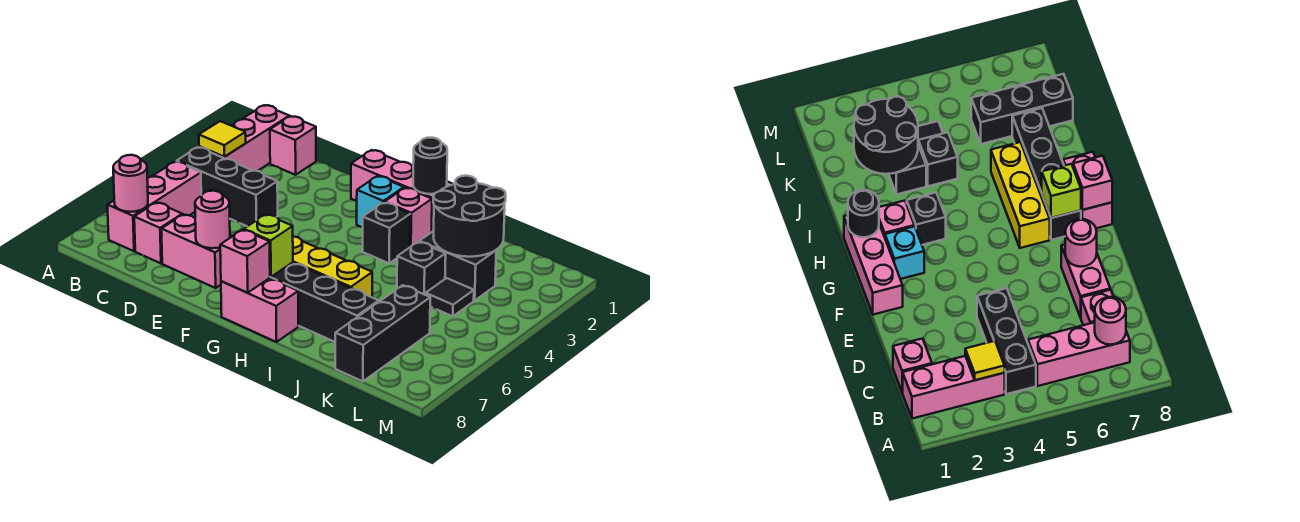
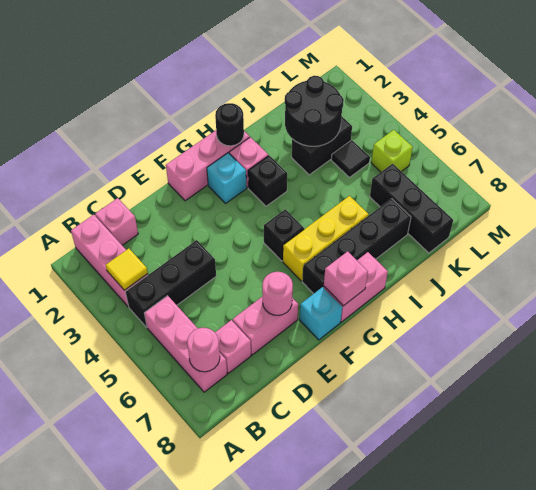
none -> cyan 1x1 brick [300,287,342,340]
lime 1x1 brick [244,214,293,277] -> lime 1x1 brick moved to [371,130,413,172]
black 1x1 brick [397,242,446,295] -> black 1x1 brick moved to [264,209,304,261]

